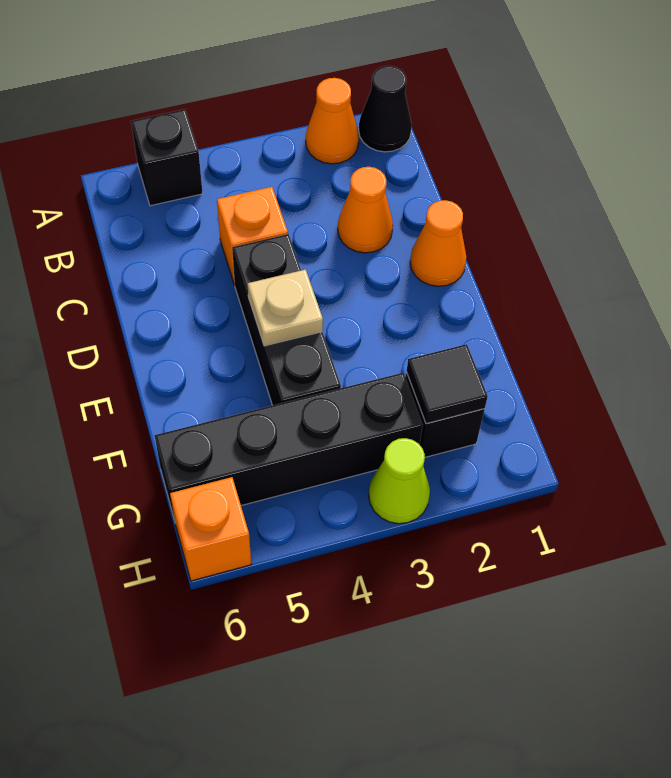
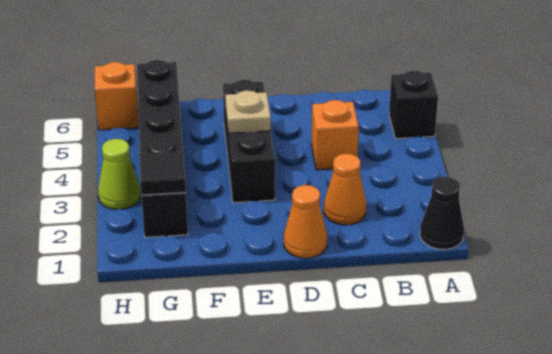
orange 1x1 cone [306,78,359,164] -> none
black 1x3 brick [232,234,341,405] -> black 1x3 brick turned to [223,80,275,203]

